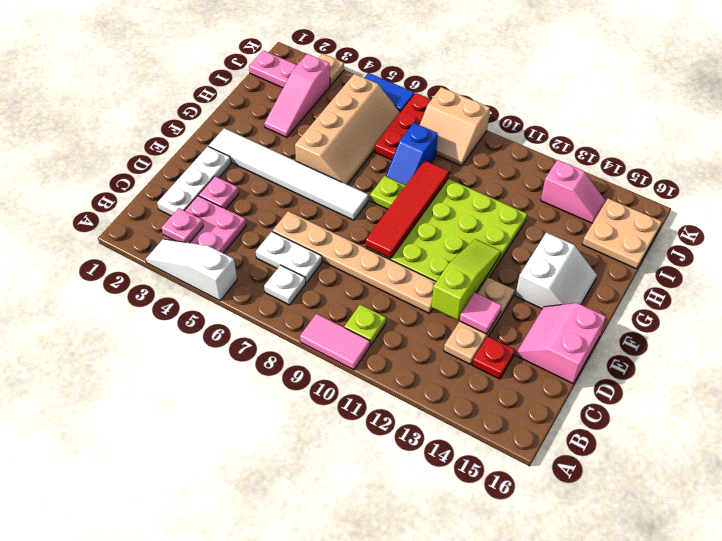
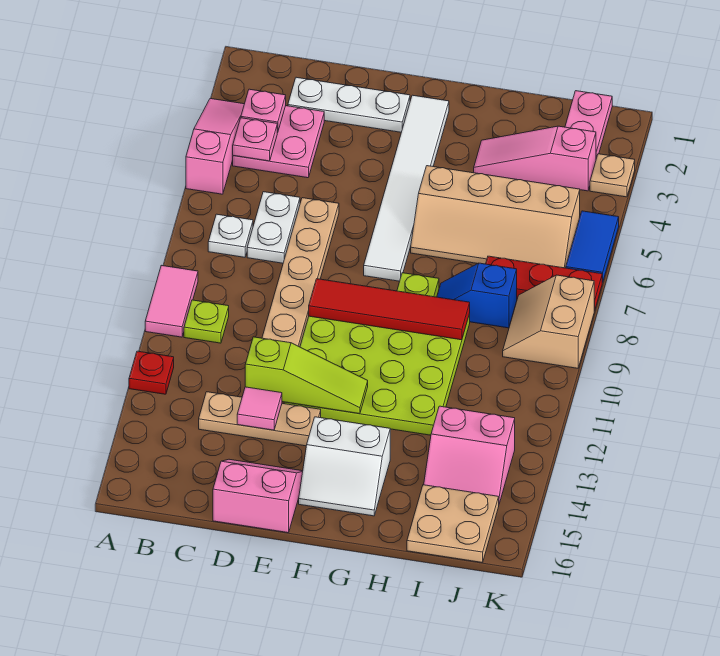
white 1x3 slope [146,239,237,300] -> pink 1x3 slope [186,99,244,194]
red 1x1 plate [472,336,515,379] -> red 1x1 plate moved to [129,351,174,394]
pink 1x1 plate [199,176,238,209] -> pink 1x1 plate moved to [233,118,277,161]
pink 1x2 slope [541,160,605,223] -> pink 2x2 slope [424,406,515,504]

